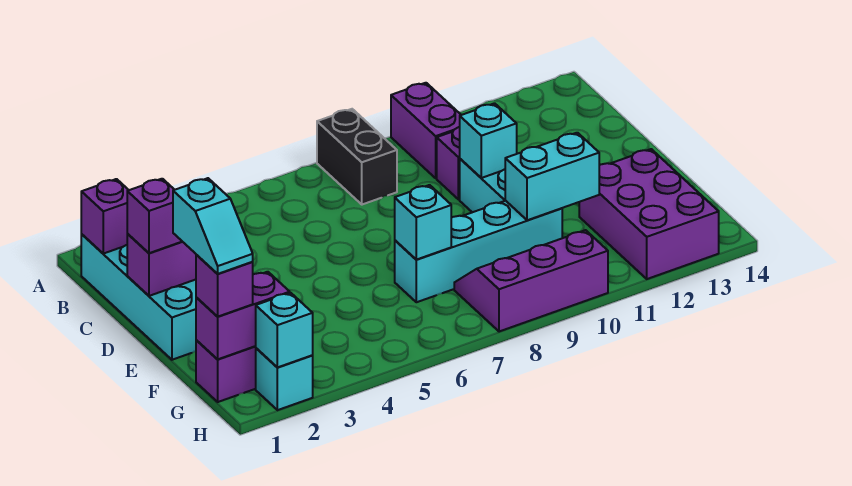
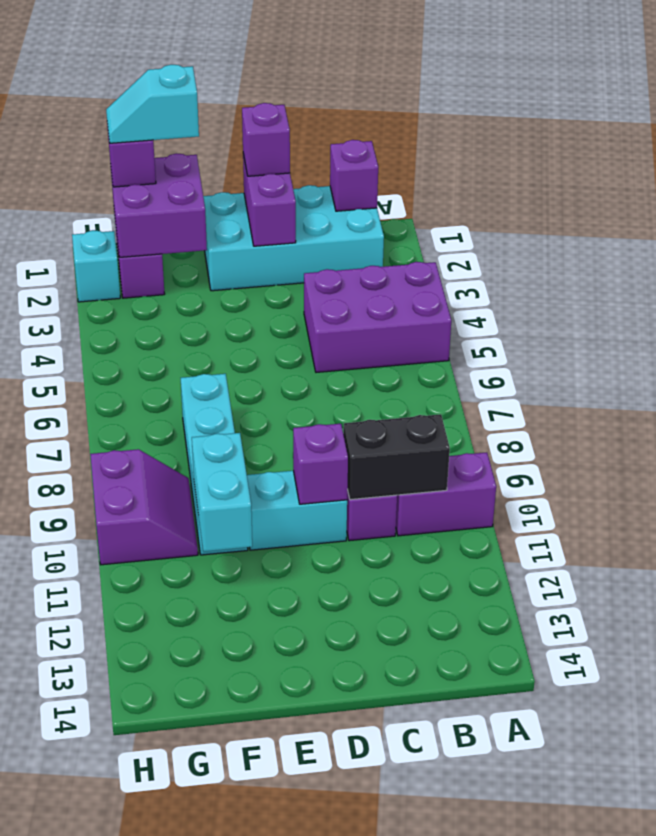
black 1x2 brick [317,109,397,205] -> black 1x2 brick moved to [343,414,450,500]
cyan 1x1 brick [460,103,517,178] -> purple 1x1 brick [293,424,348,504]
cyan 1x1 brick [395,185,451,260] -> none
purple 2x3 brick [579,149,719,279] -> purple 2x3 brick moved to [304,262,451,372]
purple 1x2 brick [196,272,290,359] -> purple 2x2 brick [111,153,207,257]
purple 2x3 slope [454,230,608,332] -> purple 2x2 slope [90,449,198,565]
cyan 1x1 brick [256,293,313,367] -> none

